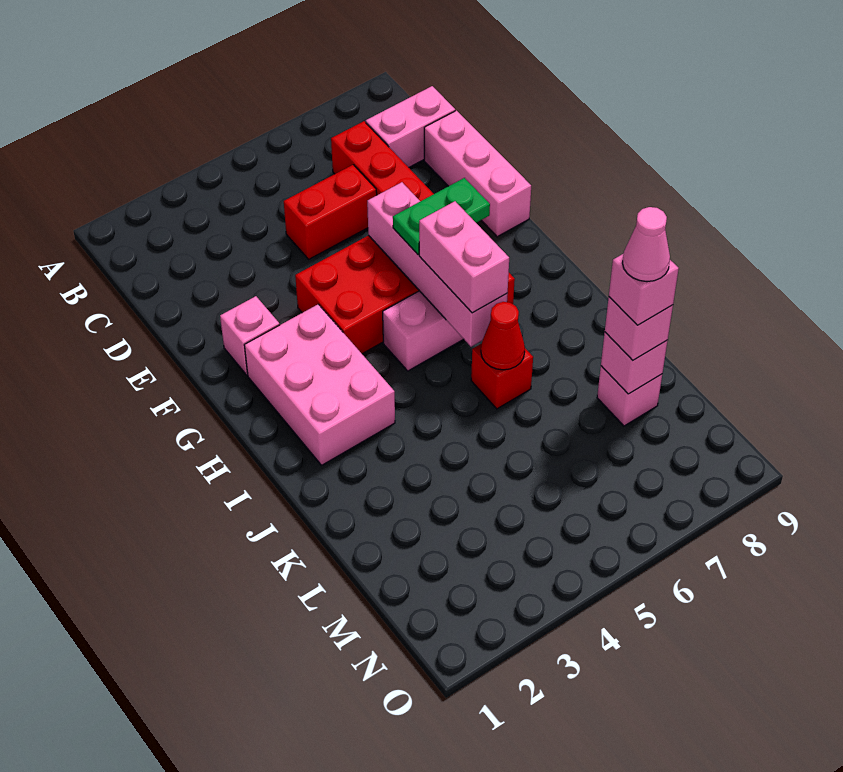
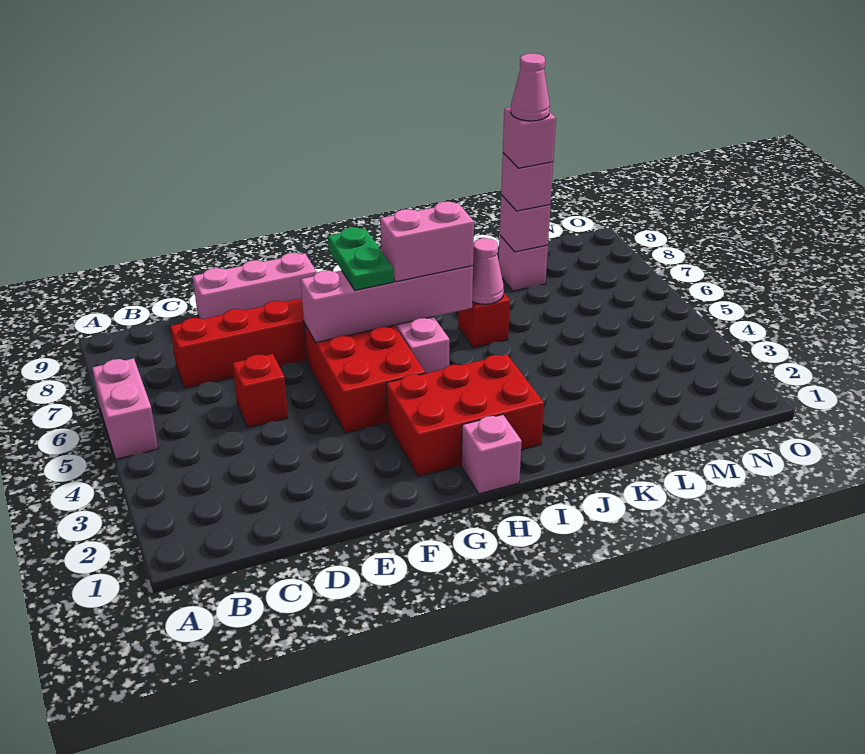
pink 1x2 brick [366,86,455,167] -> pink 1x2 brick moved to [92,358,158,459]
red 1x2 brick [284,165,377,259] -> red 1x1 brick [232,354,288,428]
pink 1x1 brick [220,296,280,375] -> pink 1x1 brick moved to [462,415,522,494]
pink 2x3 brick [244,304,395,465] -> red 2x3 brick [386,354,544,477]
red 1x1 cone [481,302,525,370] -> pink 1x1 cone [472,238,504,304]

